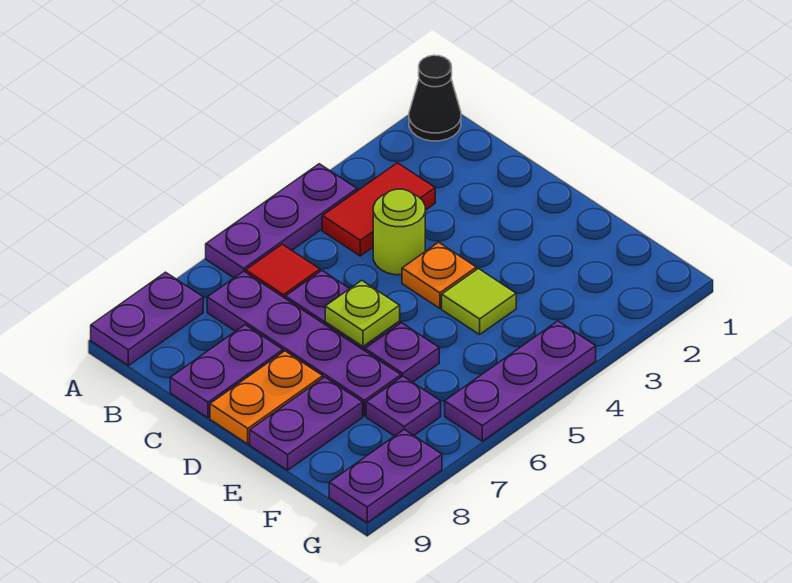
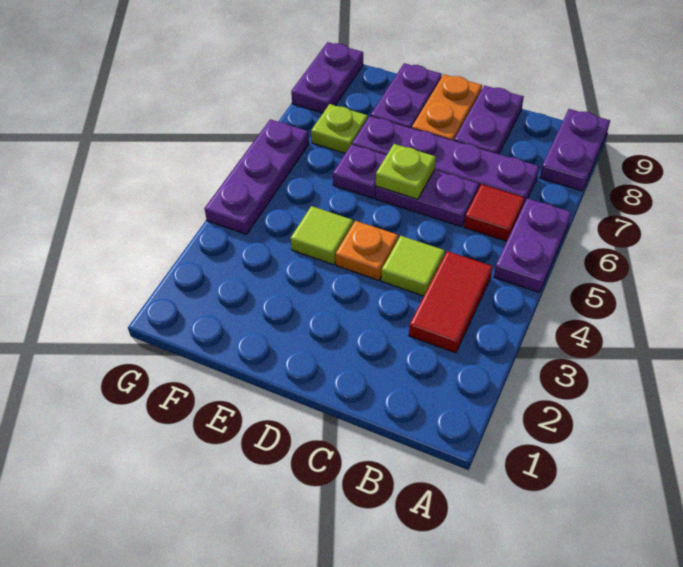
black 1x1 cone [409,55,461,141] -> none
purple 1x3 plate [206,164,357,278] -> purple 1x2 plate [494,198,572,293]
lime 1x1 round brick [373,189,425,275] -> lime 1x1 tile [381,236,445,296]
purple 1x1 plate [366,376,441,436] -> lime 1x1 plate [311,104,368,153]

